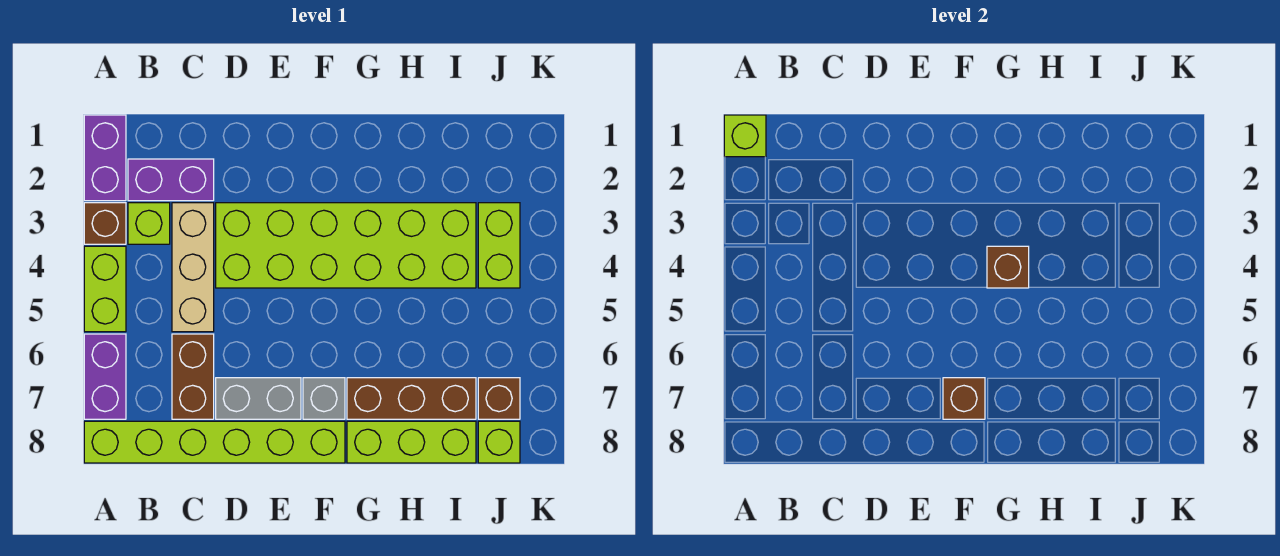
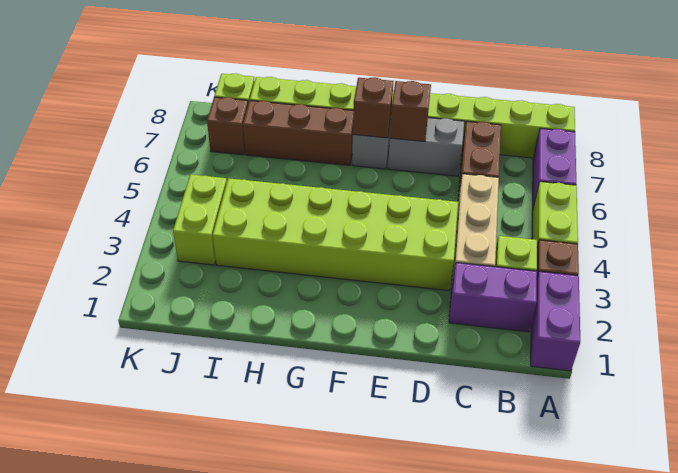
lime 1x1 brick [724,115,766,157] -> none
brown 1x1 brick [987,246,1029,288] -> brown 1x1 brick moved to [390,81,431,142]

